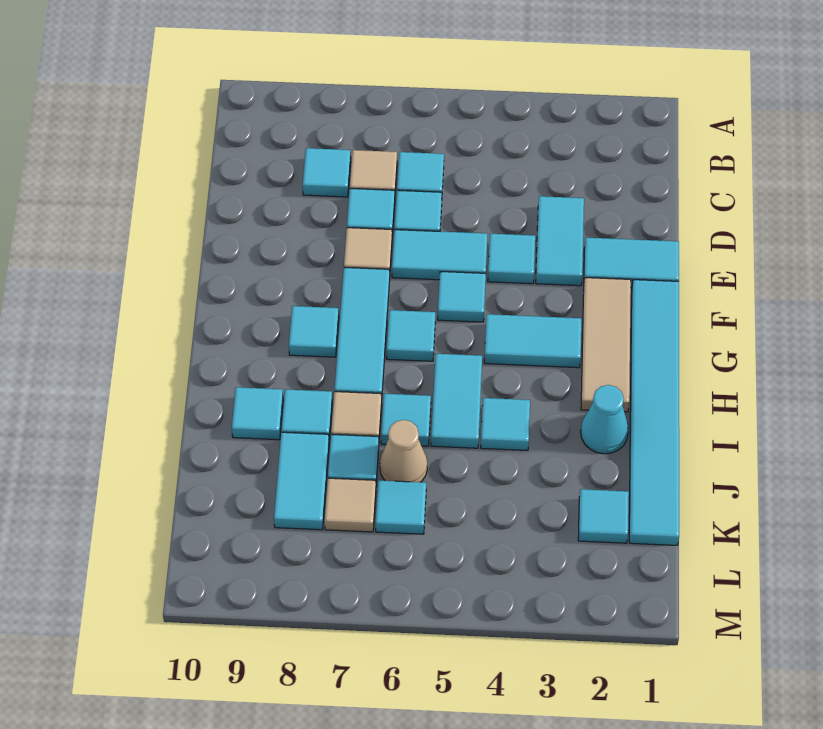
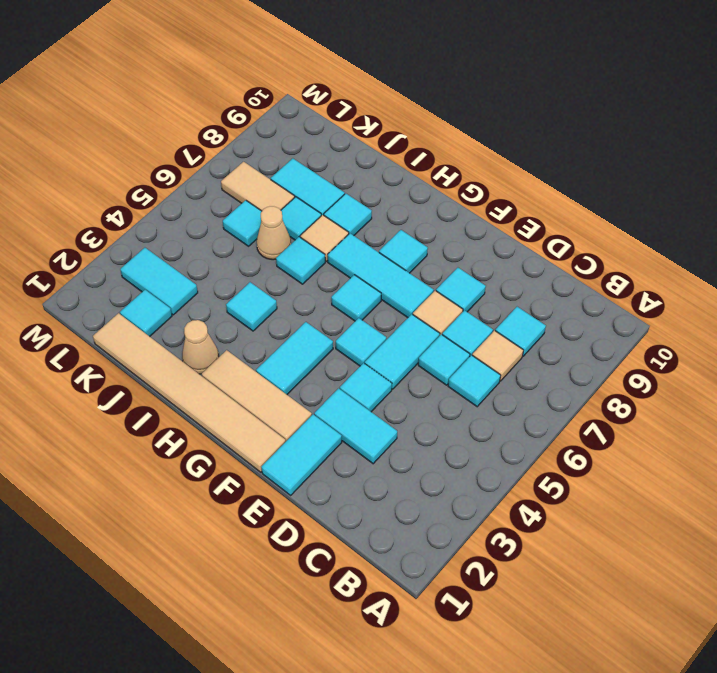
cyan 1x6 tile [629,280,679,545] -> tan 1x6 tile [93,313,286,472]
cyan 1x2 tile [431,354,482,448] -> cyan 1x2 tile moved to [120,248,198,315]
cyan 1x1 cone [581,385,629,454] -> tan 1x1 cone [182,320,219,374]
cyan 1x1 tile [232,387,283,440] -> cyan 1x1 tile moved to [436,268,486,312]
tan 1x1 tile [325,478,376,532] -> tan 1x2 tile [221,162,295,211]

